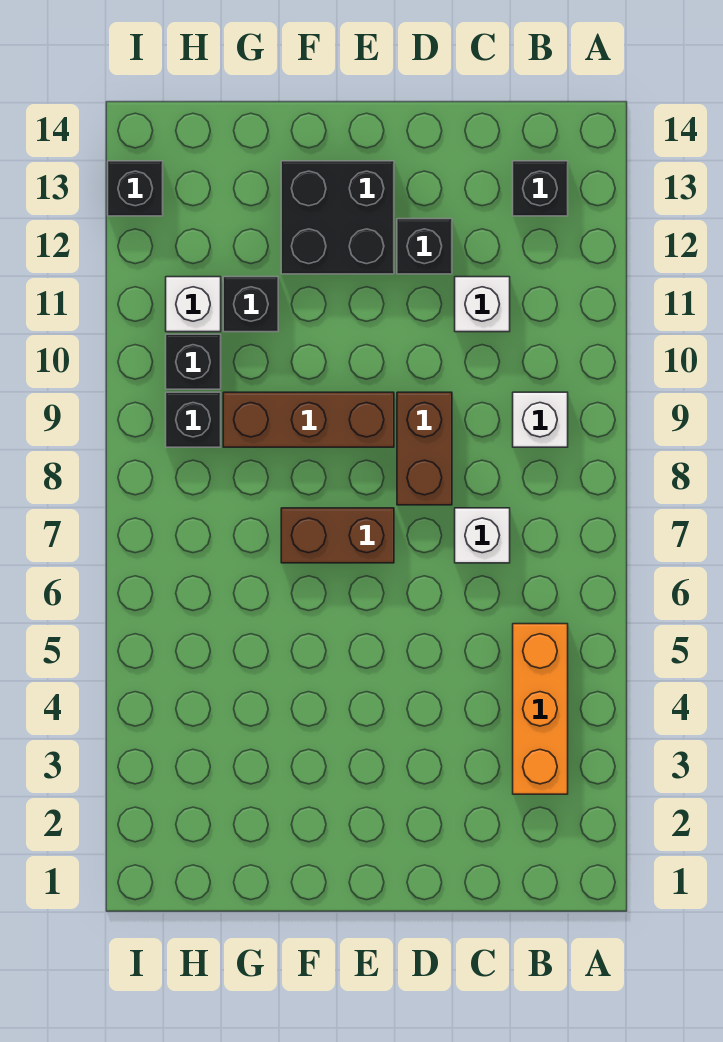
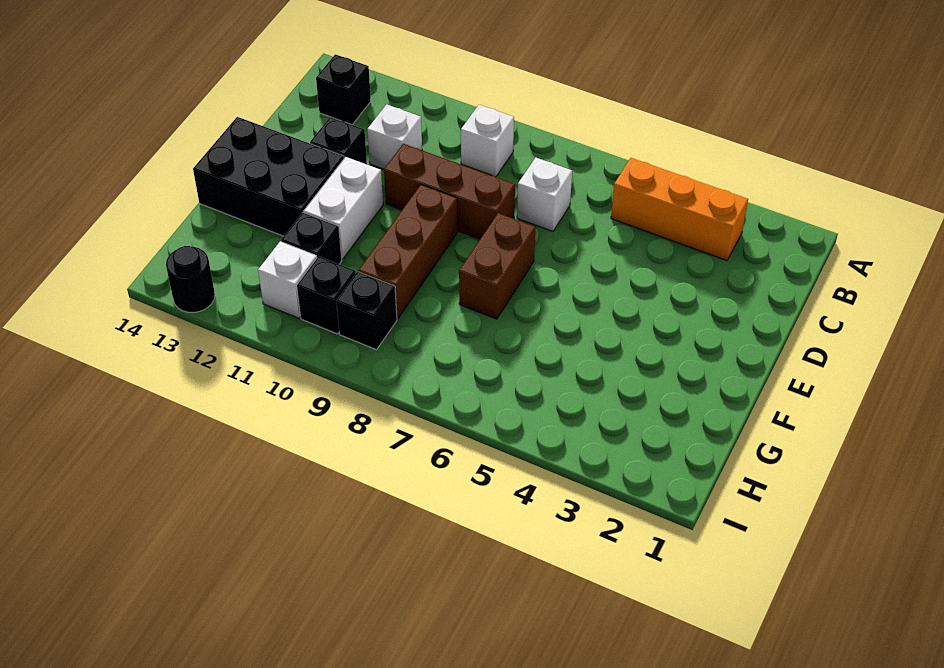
brown 1x2 brick [397,392,452,505] -> brown 1x3 brick [384,144,515,239]
none -> white 1x2 brick [304,157,383,259]
black 2x2 brick [281,161,394,274] -> black 2x3 brick [193,117,344,236]
black 1x1 brick [108,161,163,216] -> black 1x1 round brick [166,246,215,312]

